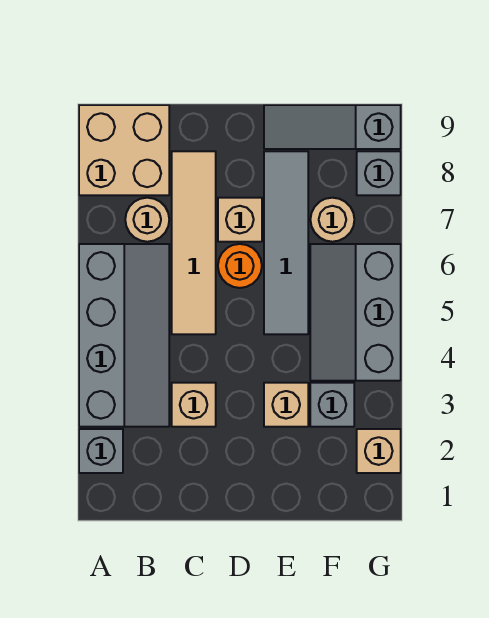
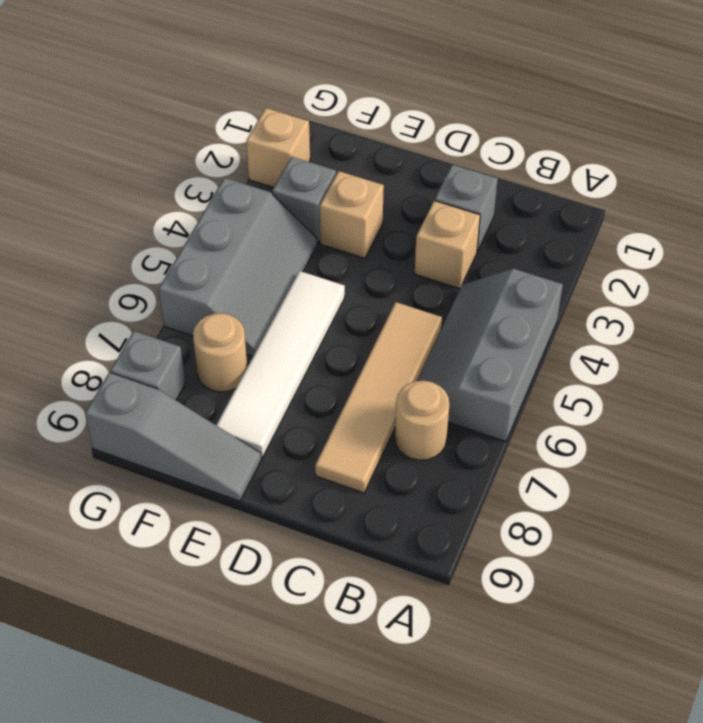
grey 1x1 brick [79,429,123,473] -> grey 1x1 brick moved to [435,165,498,252]
grey 2x4 slope [79,244,169,427] -> grey 2x3 slope [417,269,563,442]
tan 2x2 brick [79,105,169,195] -> none
orange 1x1 round brick [218,244,262,288] -> none
tan 1x1 brick [218,198,262,242] -> none
grey 1x4 tile [264,151,308,334] -> white 1x4 tile [216,271,345,457]

